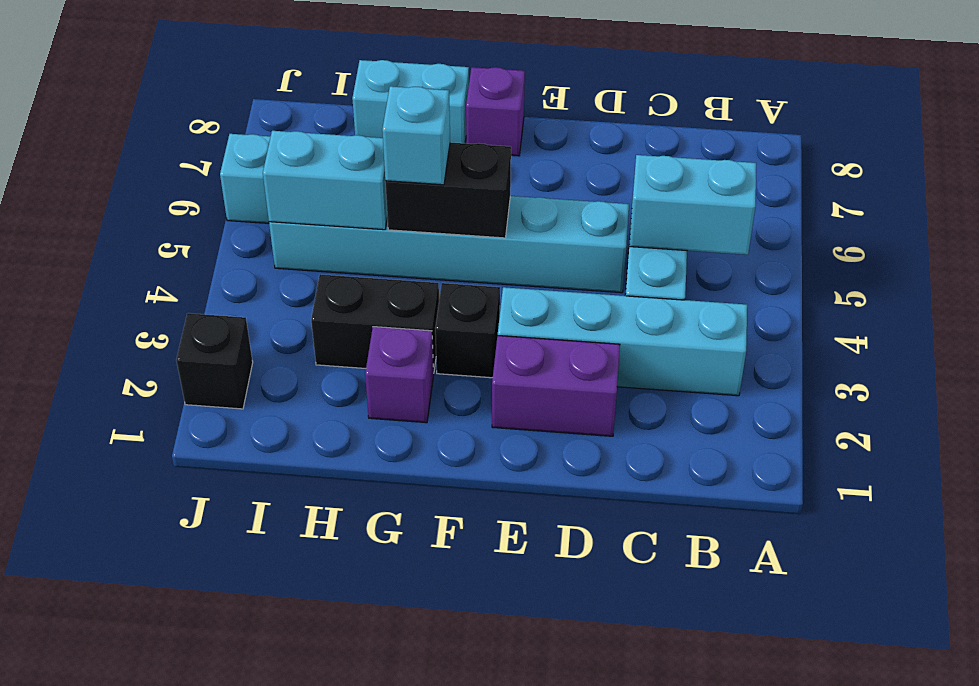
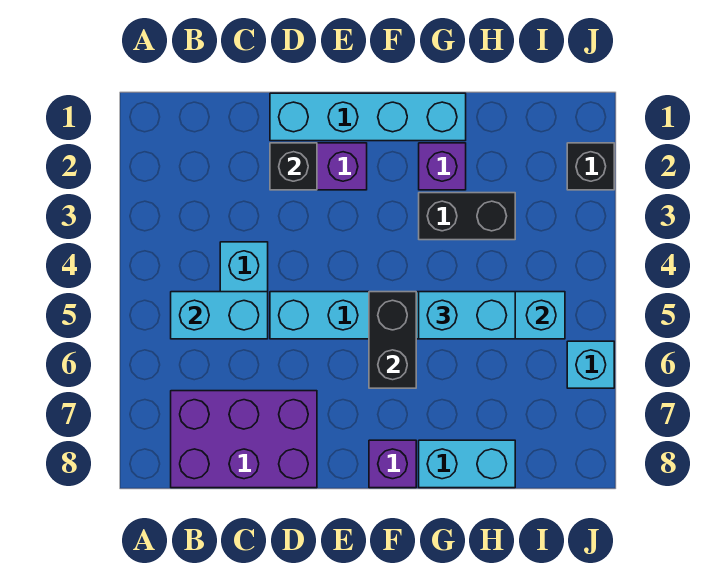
cyan 1x4 brick [498,287,747,396] -> cyan 1x4 brick moved to [270,93,466,141]
none -> purple 2x3 brick [171,391,317,488]
black 1x1 brick [435,283,500,378] -> black 1x1 brick moved to [270,143,317,190]
black 1x2 brick [385,142,511,238] -> black 1x2 brick turned to [369,292,416,388]
cyan 1x1 brick [382,86,450,185] -> cyan 1x2 brick [419,292,515,339]

